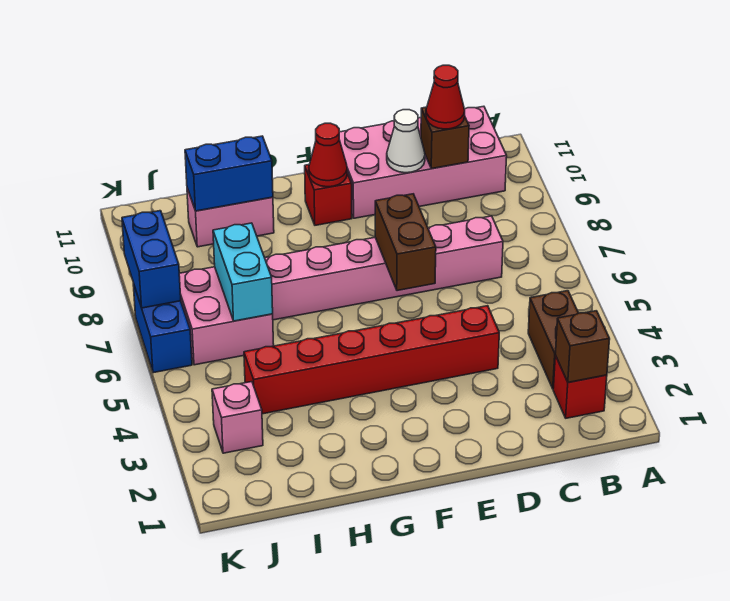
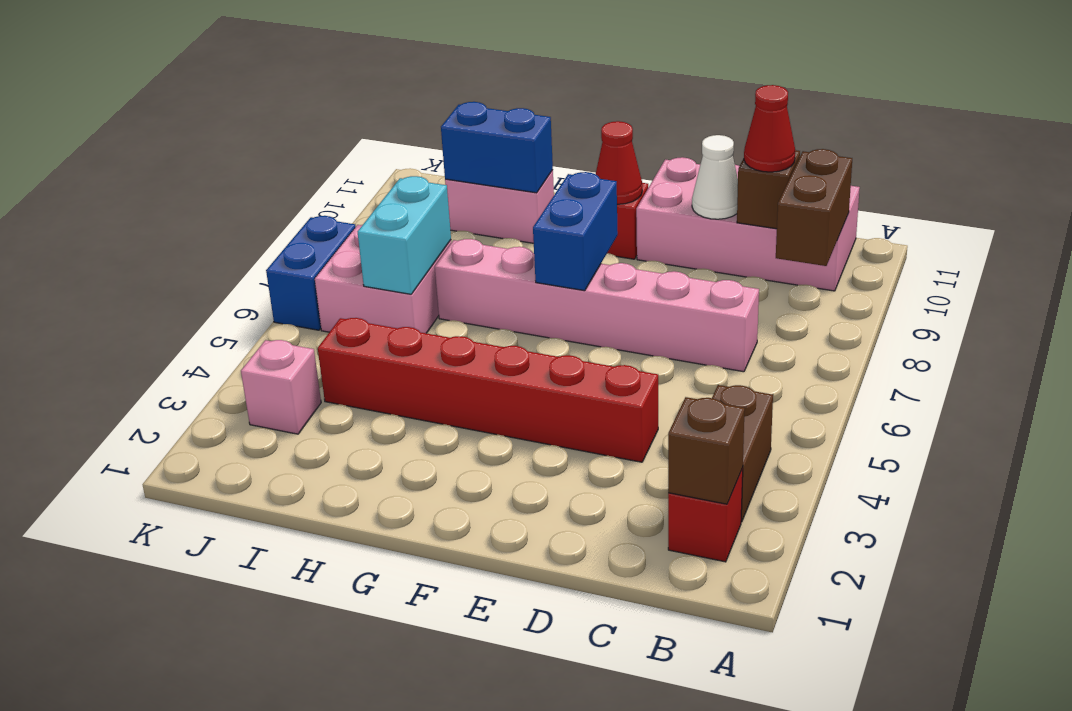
brown 1x2 brick [375,194,436,291] -> brown 1x2 brick moved to [776,149,852,266]
blue 1x2 brick [122,211,181,308] -> blue 1x2 brick moved to [533,172,618,291]

